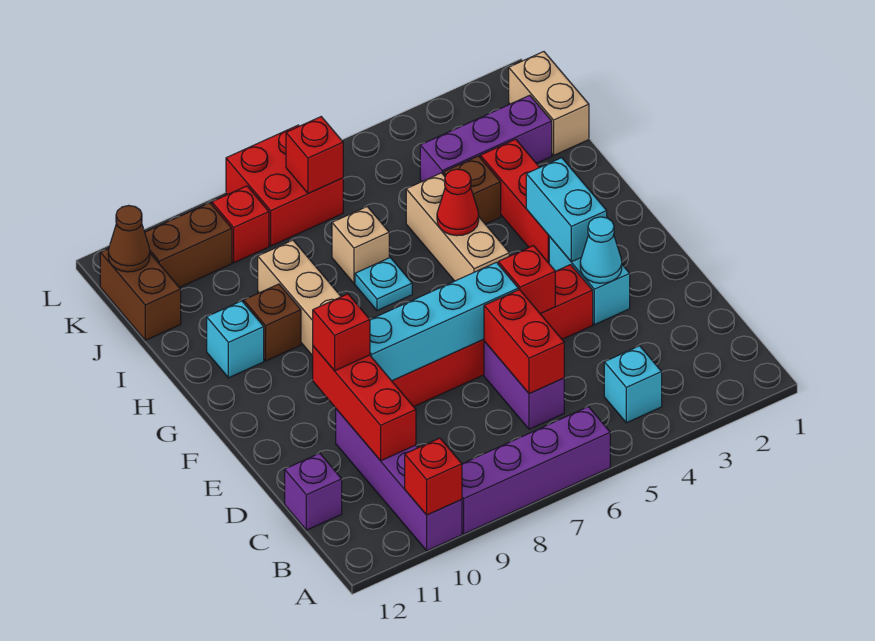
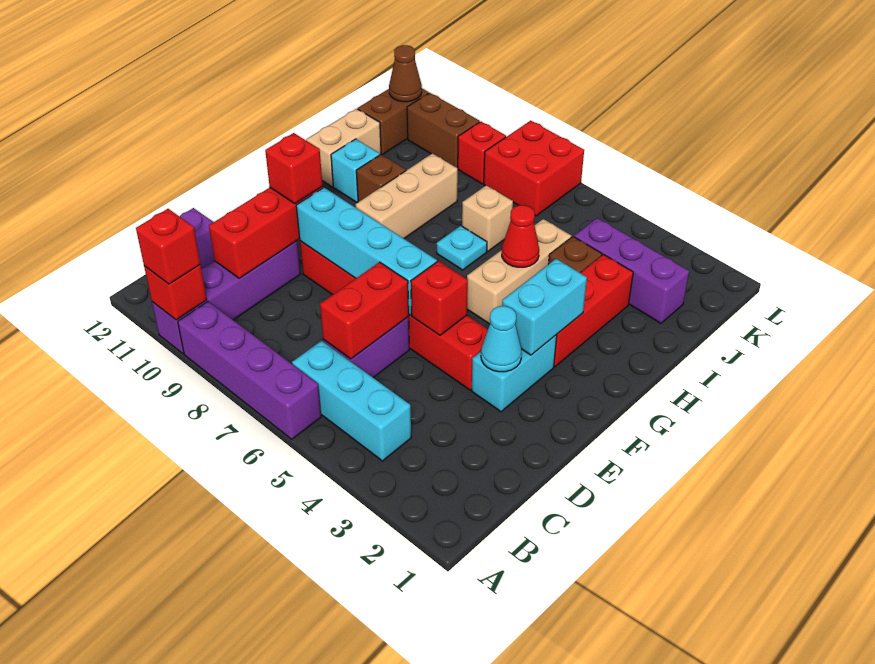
cyan 1x1 brick [604,346,662,423] -> cyan 1x3 brick [292,341,411,461]
tan 1x2 brick [509,52,589,155] -> tan 1x2 brick moved to [306,109,381,187]
red 1x1 brick [286,117,343,194] -> red 1x1 brick moved to [136,209,200,284]

